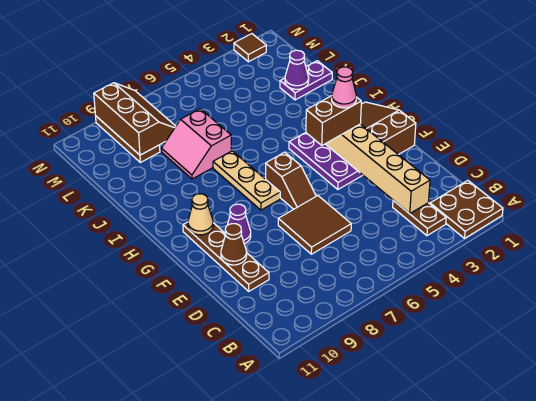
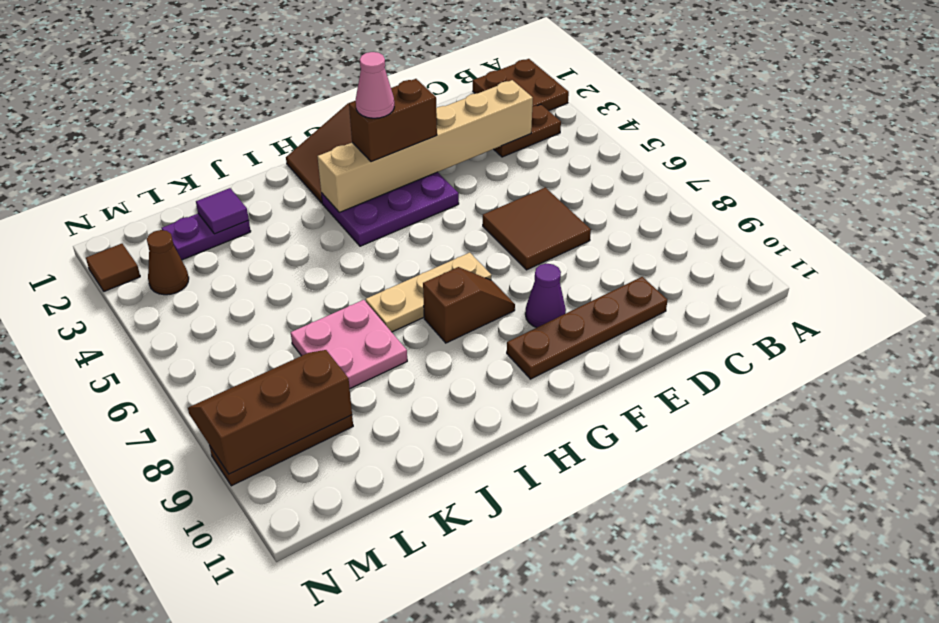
brown 1x1 cone [221,224,247,265] -> brown 1x1 cone moved to [147,230,189,295]
brown 1x2 slope [266,152,316,209] -> brown 1x2 slope moved to [423,267,515,343]
brown 1x2 brick [306,96,361,145] -> brown 1x2 brick turned to [349,79,437,162]
tan 1x1 cone [188,194,213,235] -> none
pink 2x2 slope [161,109,232,179] -> pink 2x2 plate [291,300,407,388]
purple 1x2 plate [280,61,332,100] -> purple 1x2 plate turned to [162,214,251,260]
purple 1x1 cone [285,50,309,89] -> purple 1x1 tile [196,188,249,234]

